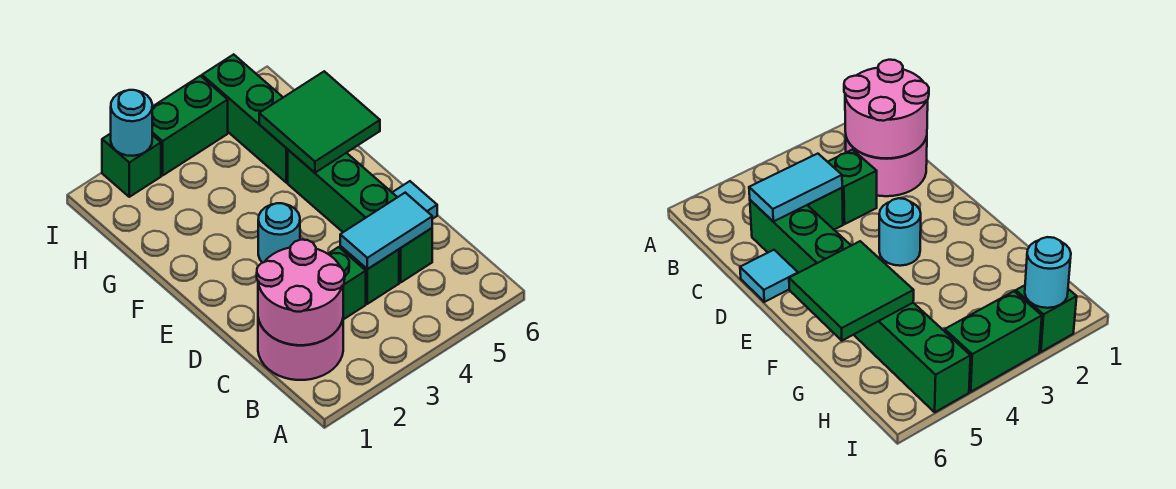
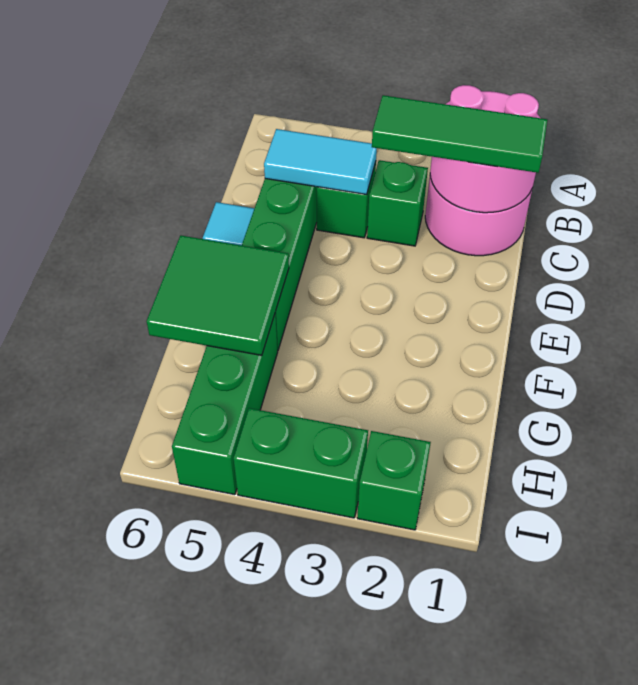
none -> green 1x3 tile [372,95,547,173]
cyan 1x1 round brick [258,203,300,263] -> none
cyan 1x1 round brick [111,90,152,156] -> none

